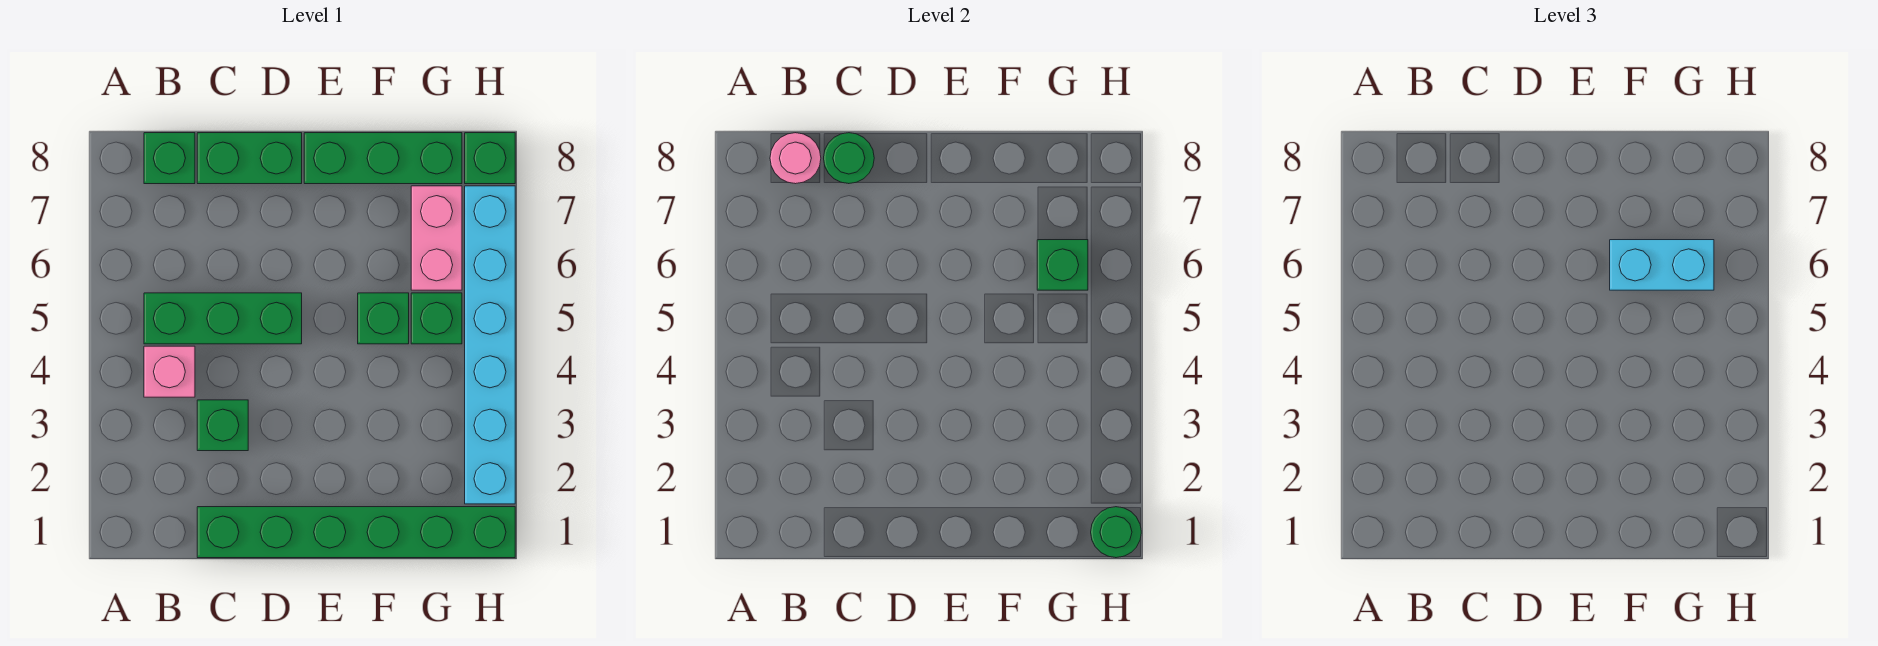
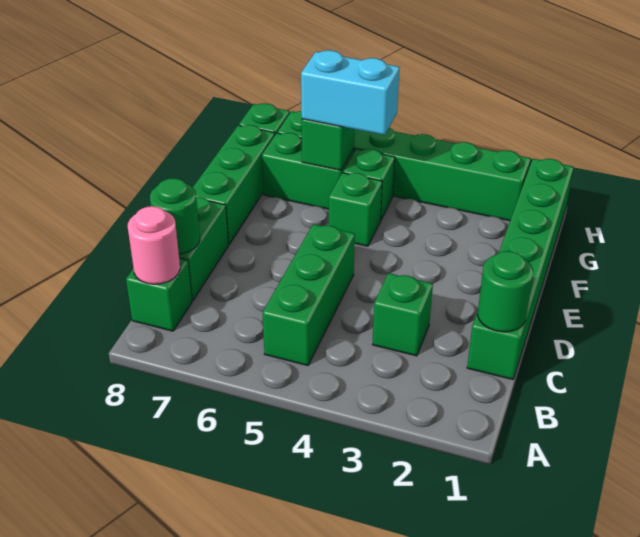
pink 1x1 brick [144,346,195,397] -> none
cyan 1x2 brick [1610,240,1714,290] -> cyan 1x2 brick turned to [301,50,400,135]
pink 1x2 brick [411,186,462,290] -> green 1x2 brick [262,133,354,209]
green 1x1 round brick [1091,507,1141,558] -> green 1x1 round brick moved to [477,251,533,332]
cyan 1x6 brick [465,186,515,504] -> green 1x6 brick [277,111,531,221]

